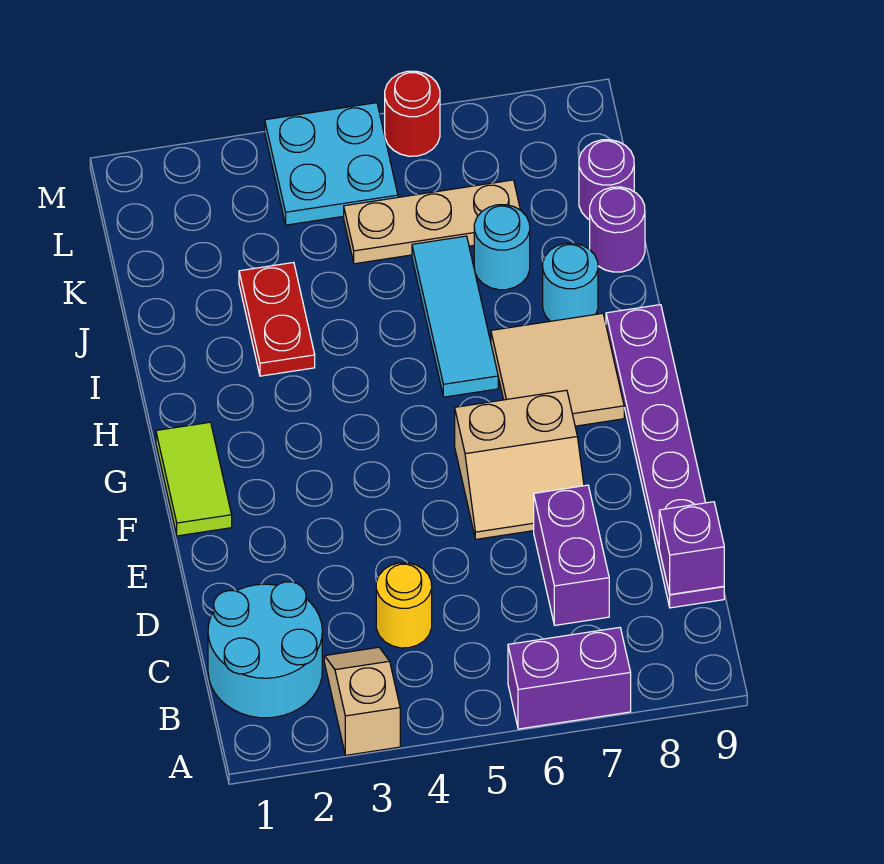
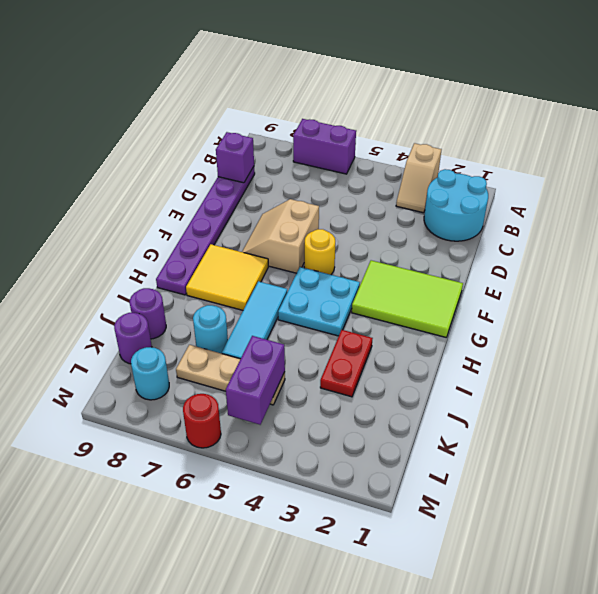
yellow 1x1 round brick [376,563,432,648] -> yellow 1x1 round brick moved to [304,229,335,275]
purple 1x2 brick [534,485,609,625] -> purple 1x2 brick moved to [226,336,285,425]
tan 2x2 slope [455,390,584,539] -> tan 2x2 slope turned to [242,199,319,273]
lime 1x2 tile [156,422,232,536] -> lime 2x3 tile [352,260,463,337]
tan 2x2 tile [491,313,624,426] -> yellow 2x2 tile [186,244,268,310]
cyan 1x1 round brick [543,243,598,321] -> cyan 1x1 round brick moved to [131,347,169,400]
cyan 2x2 plate [265,103,398,225] -> cyan 2x2 plate moved to [278,267,360,336]

